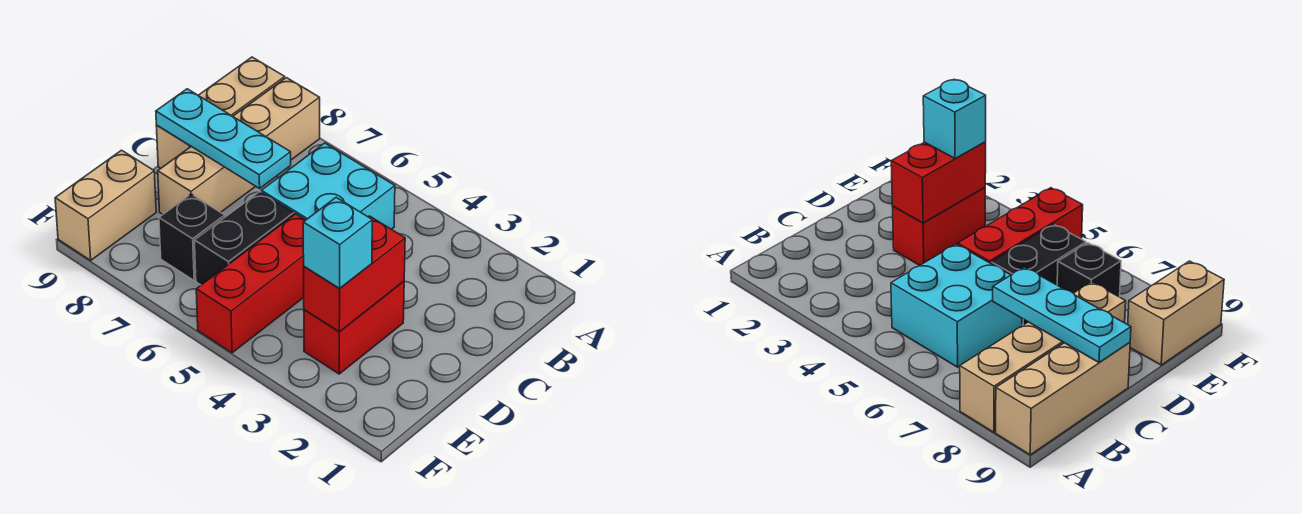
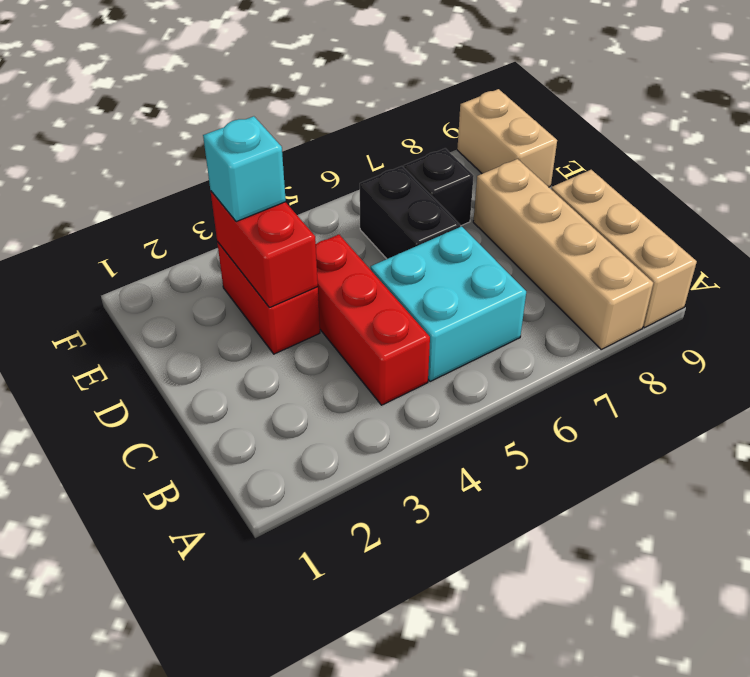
cyan 1x3 plate [156,89,291,188] -> none
red 1x3 brick [196,214,305,353] -> red 1x3 brick moved to [316,235,430,405]

